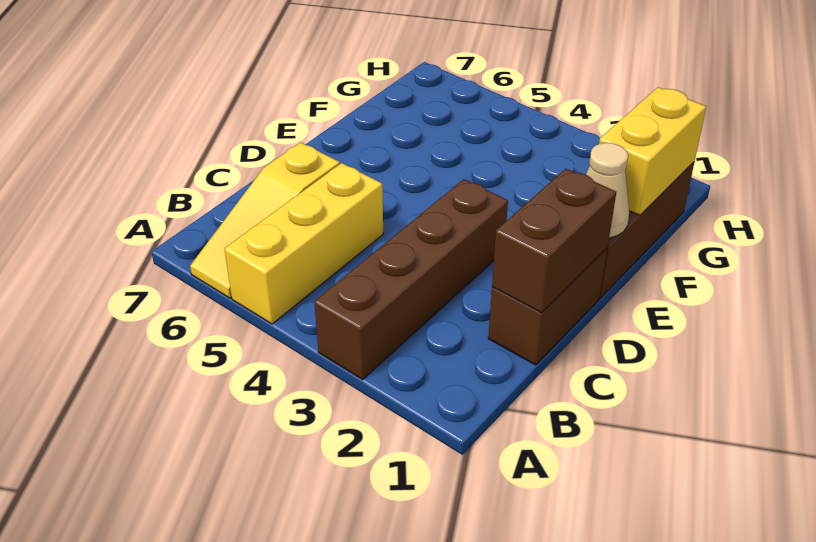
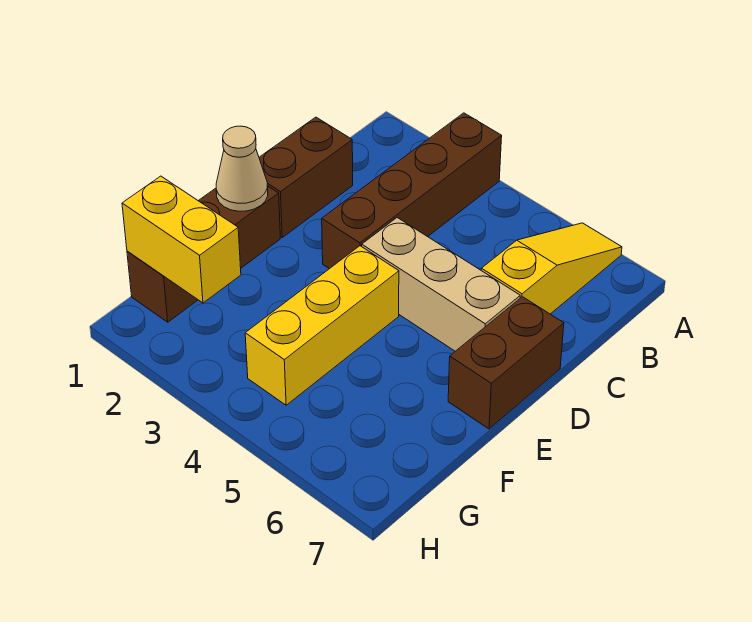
yellow 1x3 brick [225,163,383,324] -> yellow 1x3 brick moved to [245,246,399,405]
brown 1x2 brick [492,169,616,313] -> brown 1x2 brick moved to [448,297,564,429]
none -> tan 1x3 brick [362,218,520,351]
yellow 1x2 brick [599,87,706,216] -> yellow 1x2 brick turned to [122,176,241,303]

